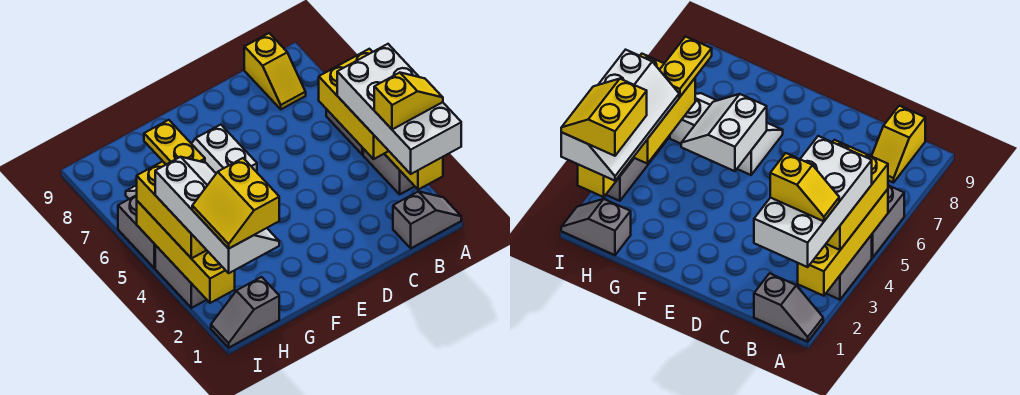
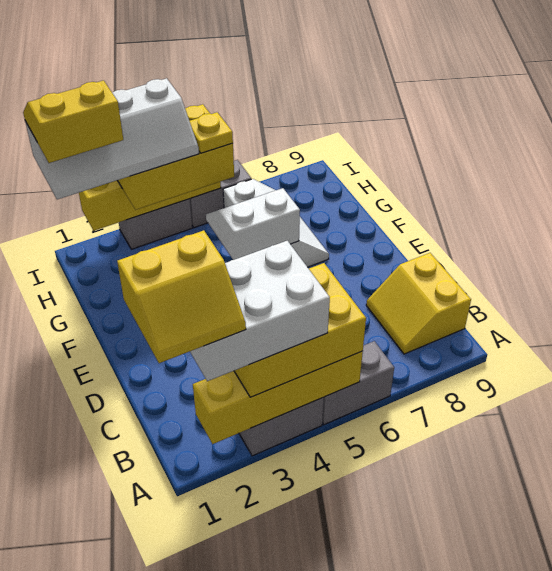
grey 1x2 slope [393,192,461,248] -> none
white 2x4 brick [337,44,461,174] -> white 2x3 brick [190,241,330,381]
yellow 1x2 slope [374,73,443,130] -> yellow 2x2 slope [117,230,246,363]
yellow 1x2 slope [244,33,306,109] -> yellow 2x2 slope [366,253,471,354]
grey 1x2 slope [211,277,279,347] -> none
yellow 1x2 plate [144,120,205,164] -> yellow 1x1 plate [190,112,233,153]

